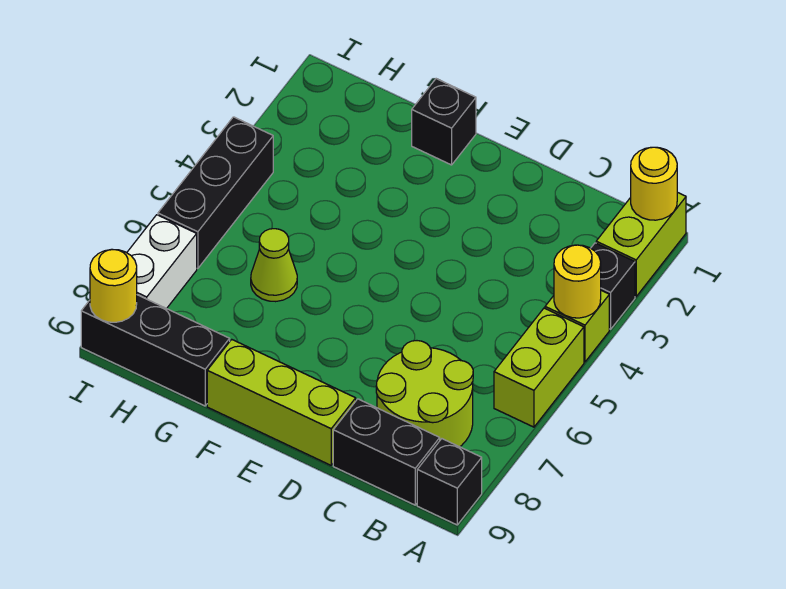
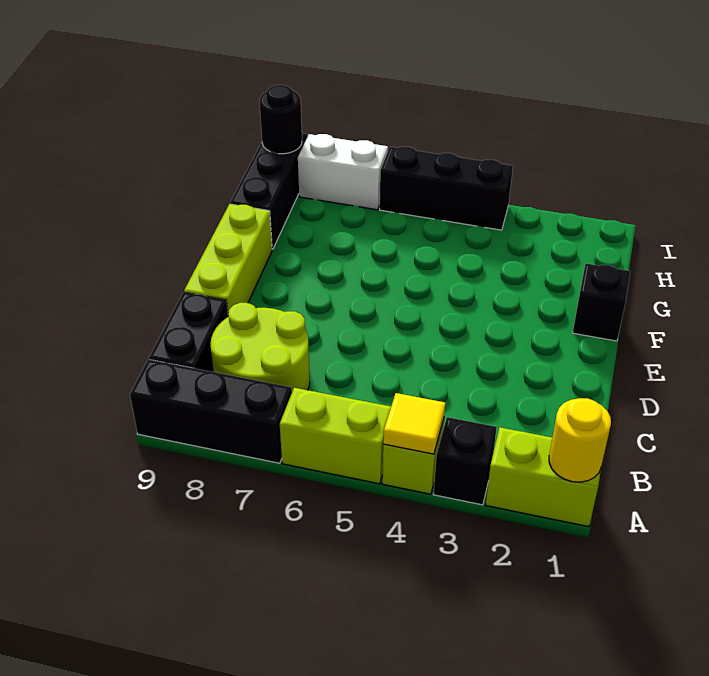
yellow 1x1 round brick [554,245,601,318] -> yellow 1x1 tile [383,393,445,454]
black 1x1 brick [417,439,482,525] -> black 1x3 brick [130,359,292,463]
lime 1x1 cone [251,229,297,302] -> none
yellow 1x1 round brick [90,249,137,322] -> black 1x1 round brick [259,85,302,154]

